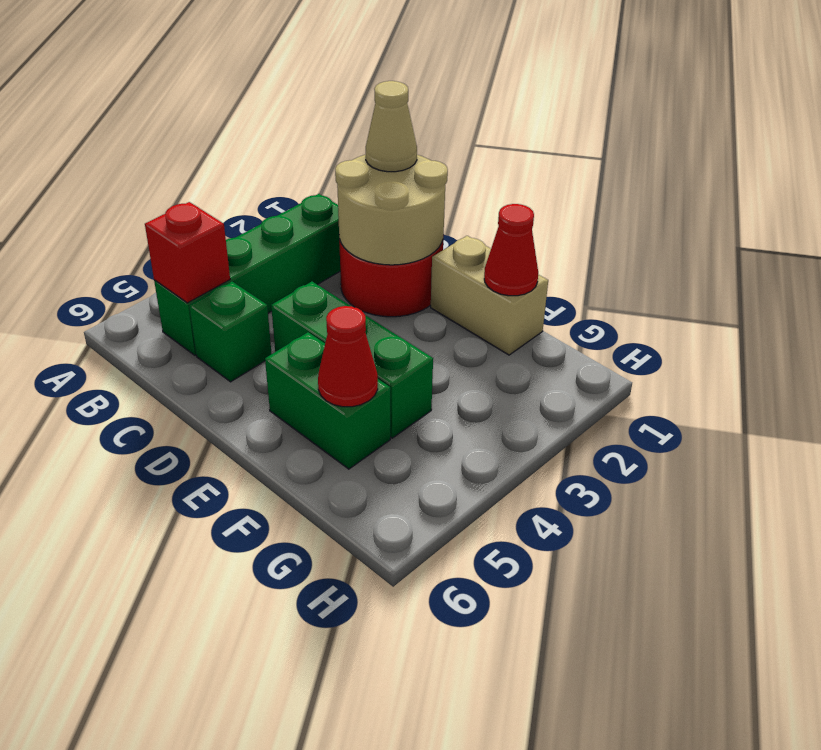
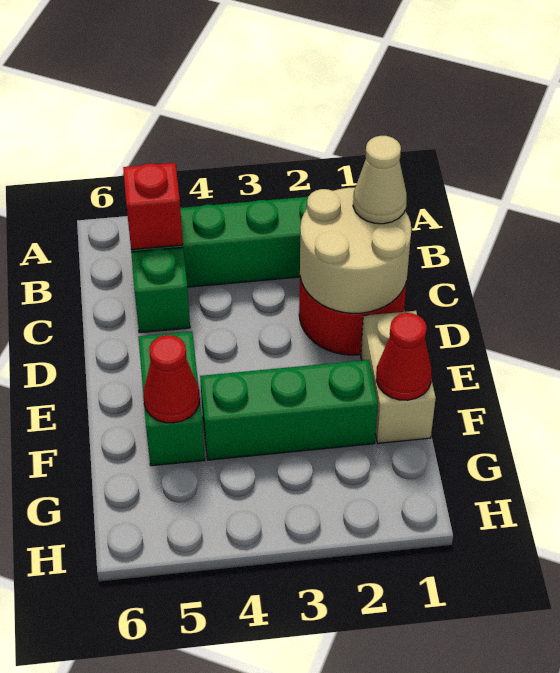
green 1x3 brick [271,282,433,438] -> green 1x3 brick turned to [200,360,378,460]

